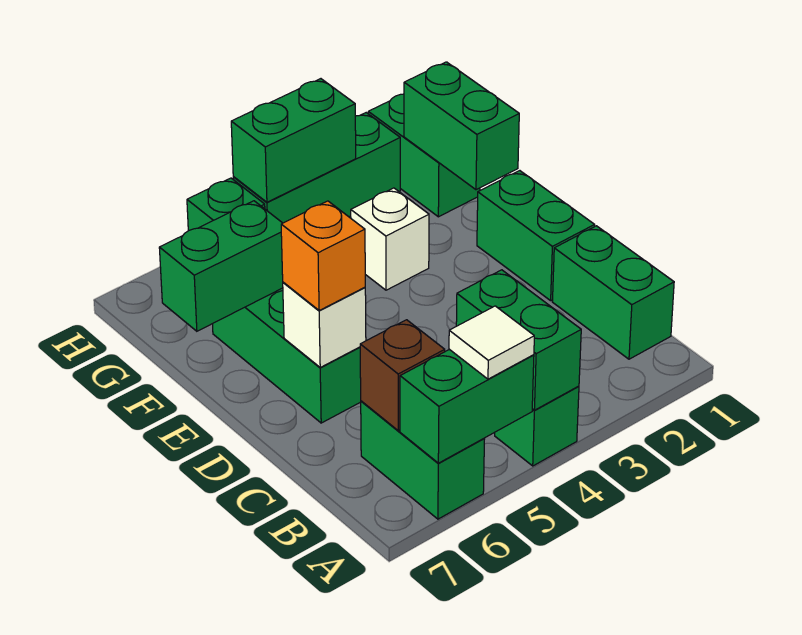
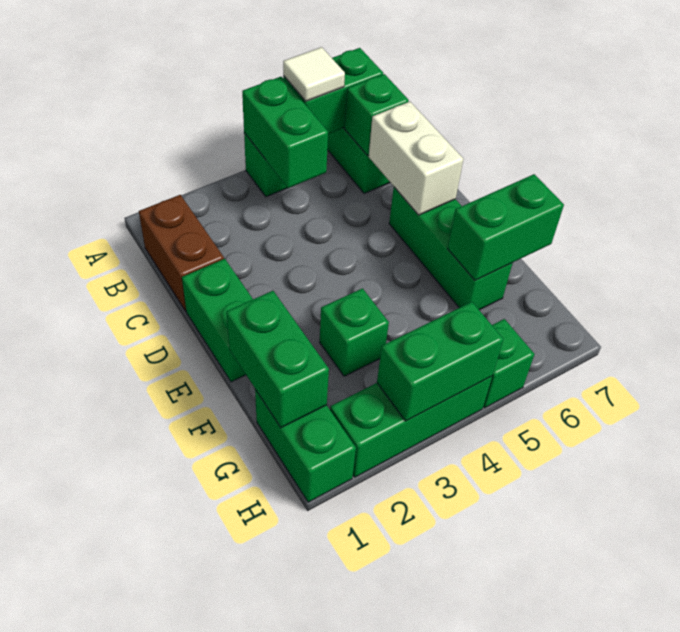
green 1x2 brick [552,226,674,359] -> brown 1x2 brick [139,195,224,311]
brown 1x1 brick [360,320,445,431] -> green 1x1 brick [345,74,409,156]
white 1x1 brick [283,282,366,367] -> white 1x2 brick [368,102,463,215]
orange 1x1 brick [281,201,365,310] -> none
white 1x1 brick [351,188,429,290] -> green 1x1 brick [320,288,389,376]

